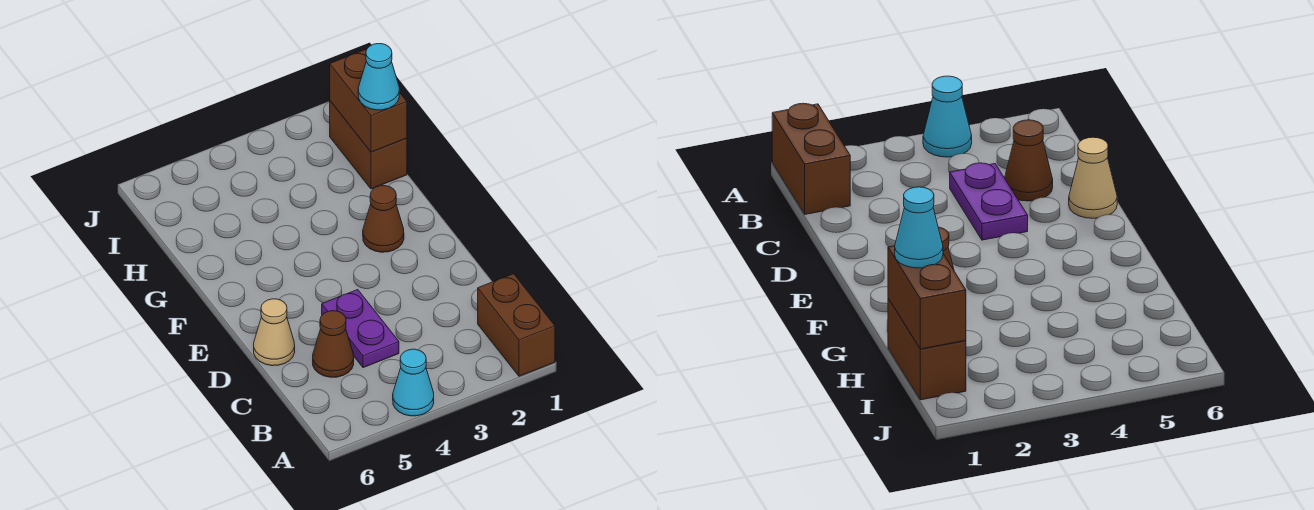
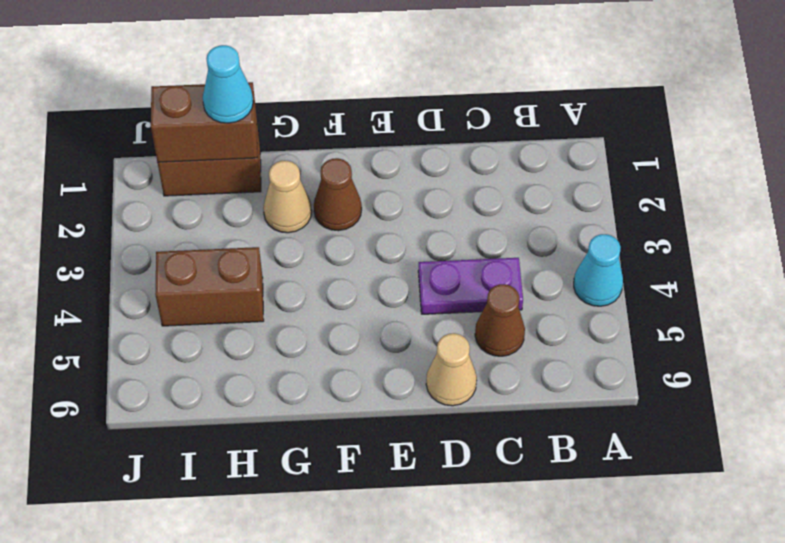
brown 1x2 brick [478,274,555,376] -> brown 1x2 brick moved to [155,247,264,326]
none -> tan 1x1 cone [263,161,312,233]

